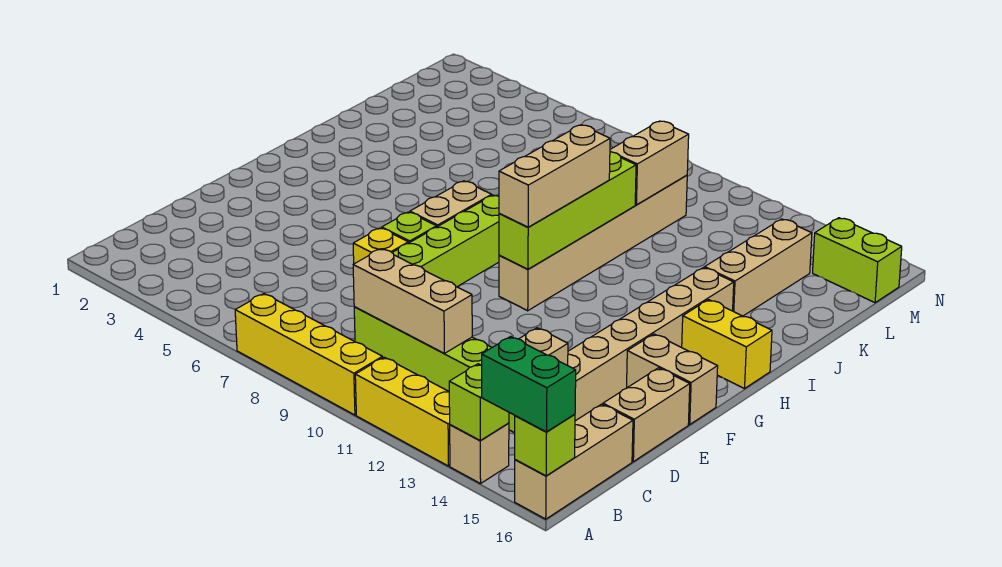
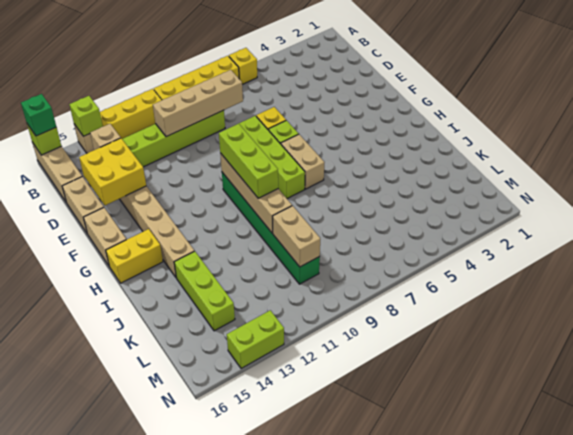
none -> yellow 1x1 brick [229,48,257,84]
green 1x2 brick [482,337,576,432] -> green 1x1 brick [21,94,56,136]
tan 1x3 brick [353,249,472,353] -> tan 1x4 brick [153,70,243,137]
none -> yellow 2x2 brick [79,138,146,205]
tan 1x2 brick [627,334,718,424] -> tan 1x2 brick turned to [83,208,126,266]
tan 1x6 brick [499,175,687,311] -> green 1x6 brick [222,173,320,284]
lime 1x4 brick [499,152,636,269] -> tan 1x4 brick [220,153,292,233]
tan 1x3 brick [499,125,610,227] -> lime 1x3 brick [219,124,278,198]
tan 1x3 brick [705,219,812,316] -> lime 1x3 brick [174,251,235,331]
lime 1x2 brick [813,218,902,303] -> lime 1x2 brick moved to [227,310,284,369]

